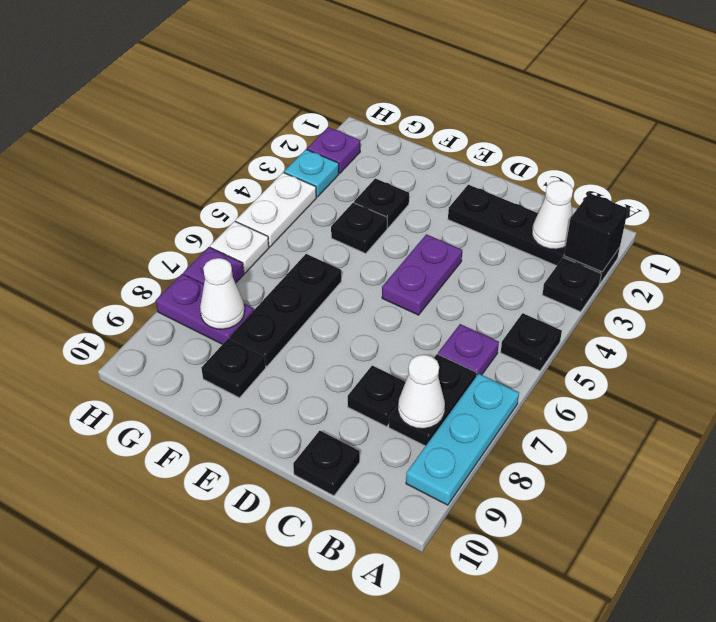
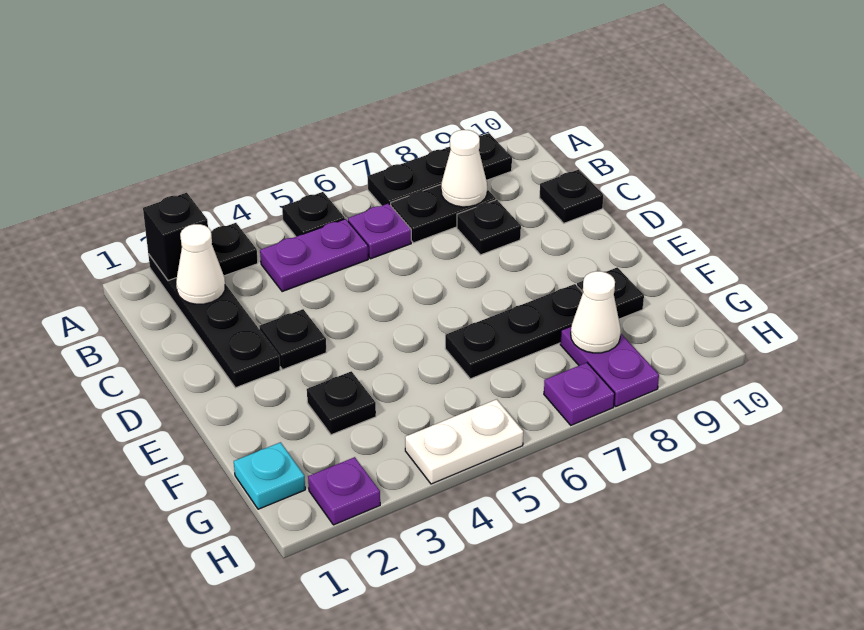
cyan 1x3 plate [406,374,519,505] -> black 1x3 plate [368,133,512,206]
purple 1x2 plate [382,234,462,315] -> purple 1x2 plate moved to [260,219,368,292]
black 1x1 plate [331,203,387,253] -> black 1x1 plate moved to [259,309,327,370]
cyan 1x1 plate [284,149,339,197] -> cyan 1x1 plate moved to [234,442,305,509]
white 1x1 plate [210,221,269,273] -> none

